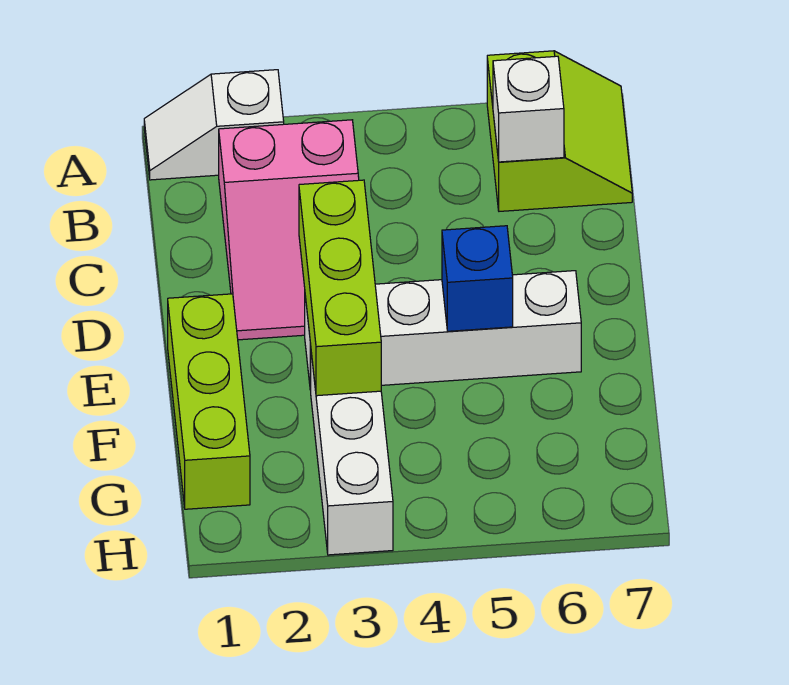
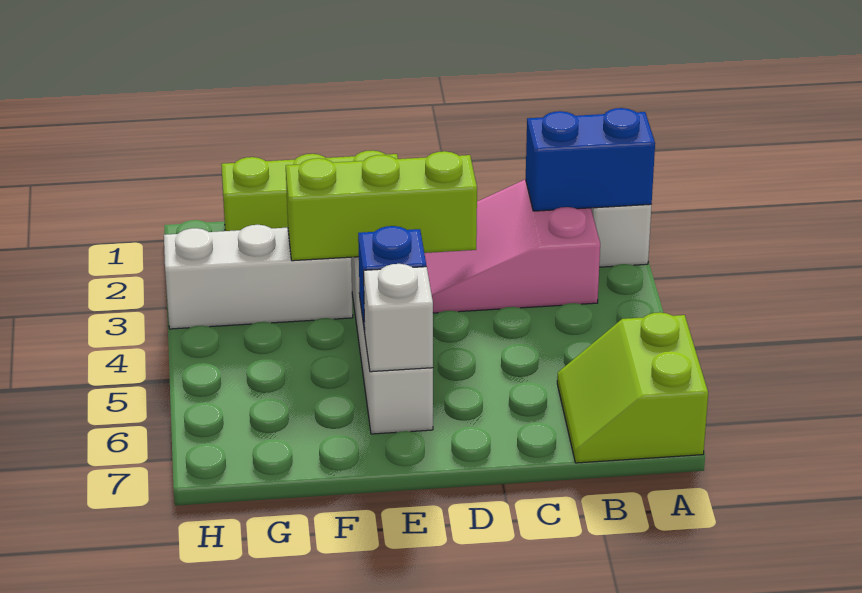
none -> blue 1x2 brick [526,108,655,211]
lime 2x2 slope [487,51,632,211] -> lime 2x2 slope turned to [557,312,708,463]
white 1x1 brick [493,56,564,162] -> white 1x1 brick moved to [364,264,433,372]

